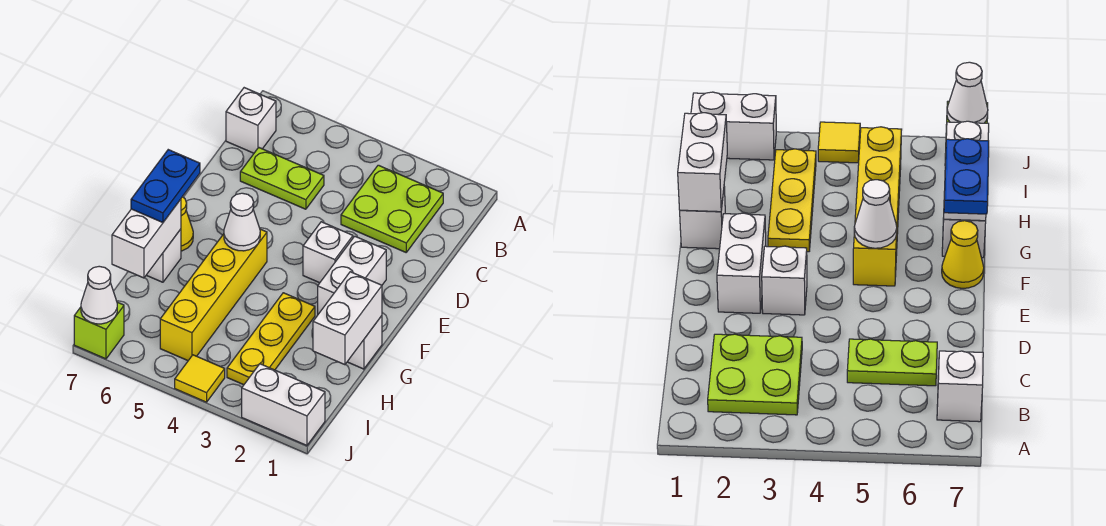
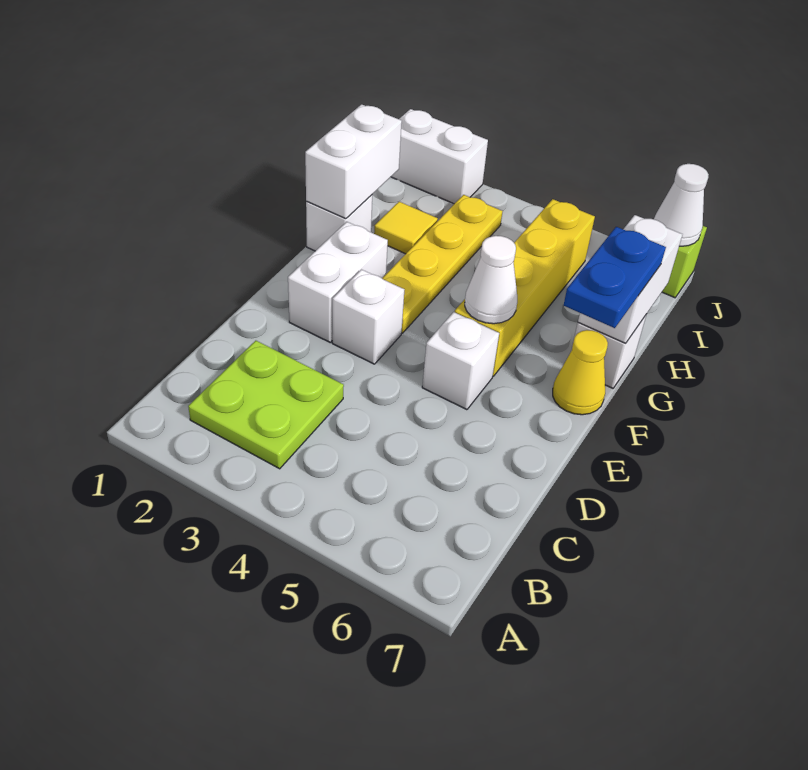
white 1x1 brick [226,88,276,153] -> white 1x1 brick moved to [422,312,499,410]
lime 1x2 plate [240,147,324,209] -> none
yellow 1x3 plate [227,293,315,385] -> yellow 1x4 plate [382,195,503,333]
yellow 1x1 tile [175,355,225,402] -> yellow 1x1 tile moved to [374,202,438,254]

